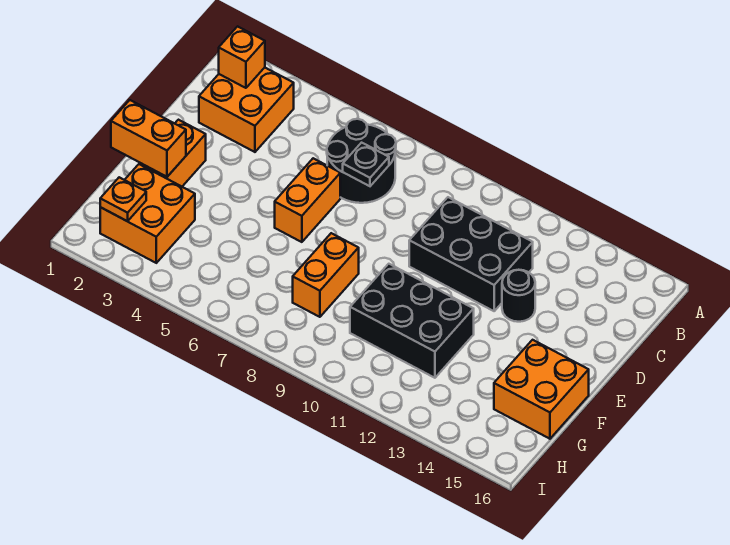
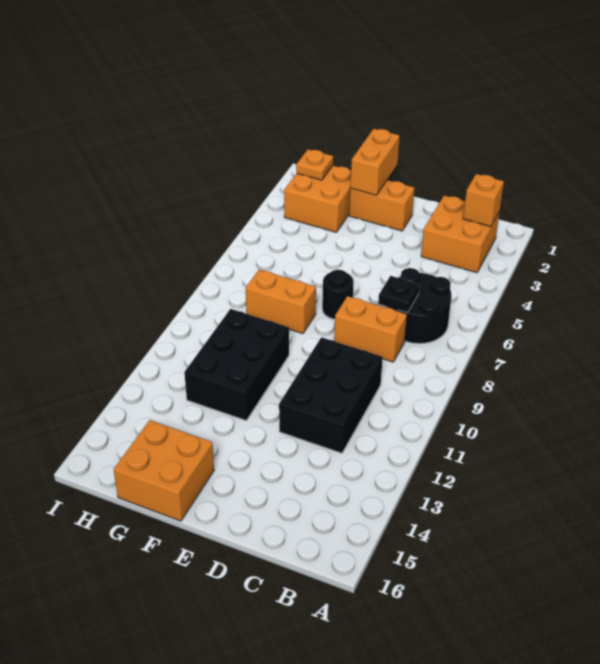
orange 1x2 brick [275,158,340,242] -> orange 1x2 brick moved to [334,296,407,362]
black 1x1 round brick [502,270,535,322] -> black 1x1 round brick moved to [322,270,354,319]

